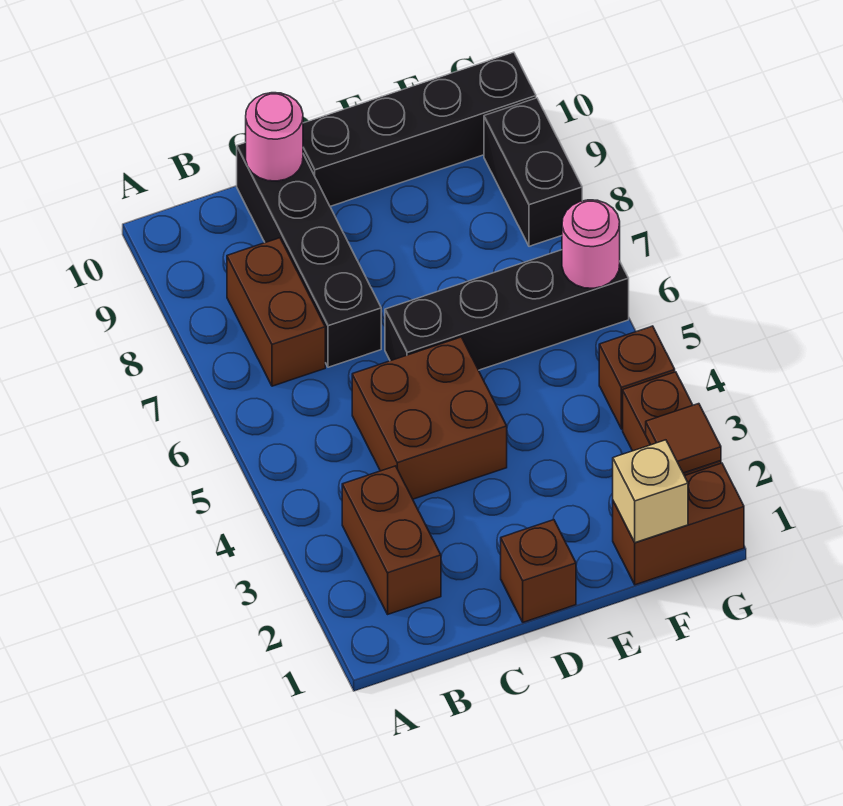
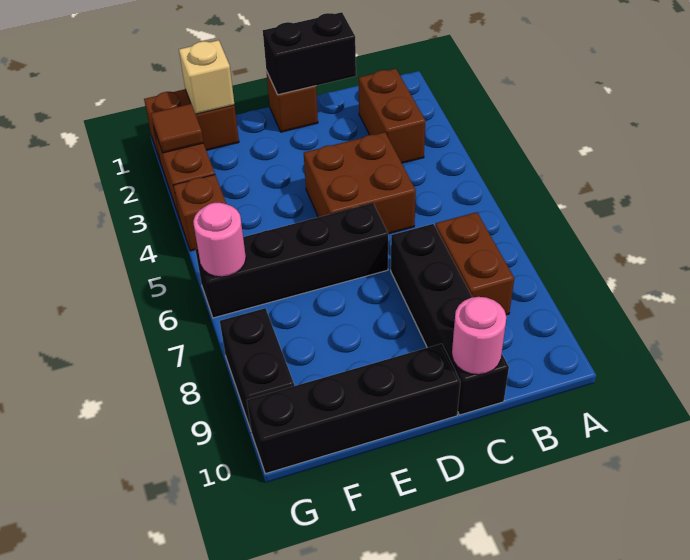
none -> black 1x2 brick [263,12,356,95]

